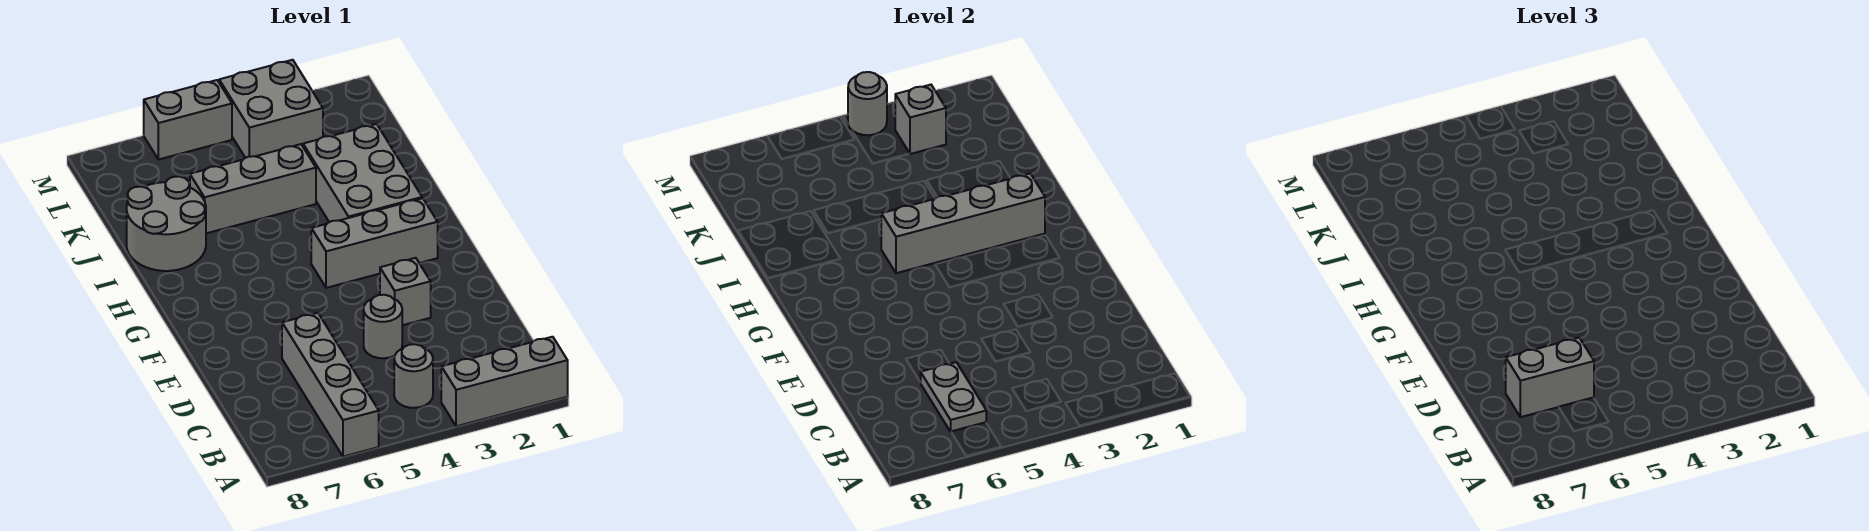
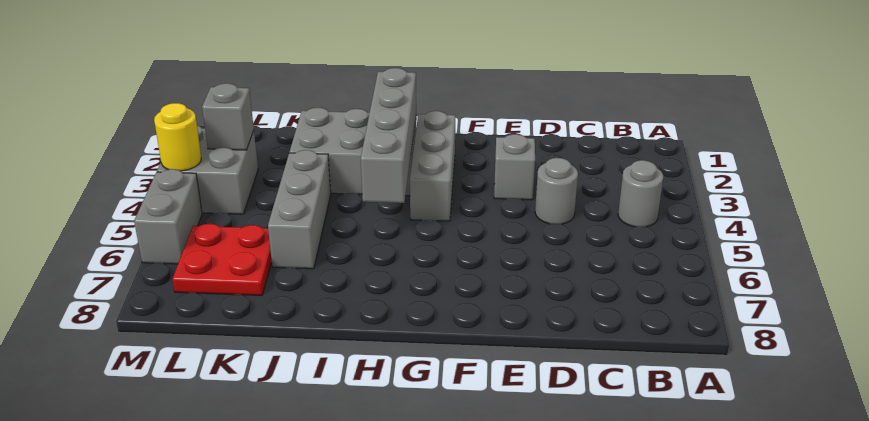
grey 1x3 brick [441,337,568,426] -> none
grey 1x4 brick [282,313,379,457] -> none
grey 1x2 plate [921,362,986,432] -> none
grey 1x2 brick [1506,338,1594,417] -> none
grey 2x2 round brick [127,176,206,271] -> none
none -> red 2x2 plate [173,224,272,295]
grey 1x1 round brick [848,72,887,135] -> yellow 1x1 round brick [154,103,201,171]

